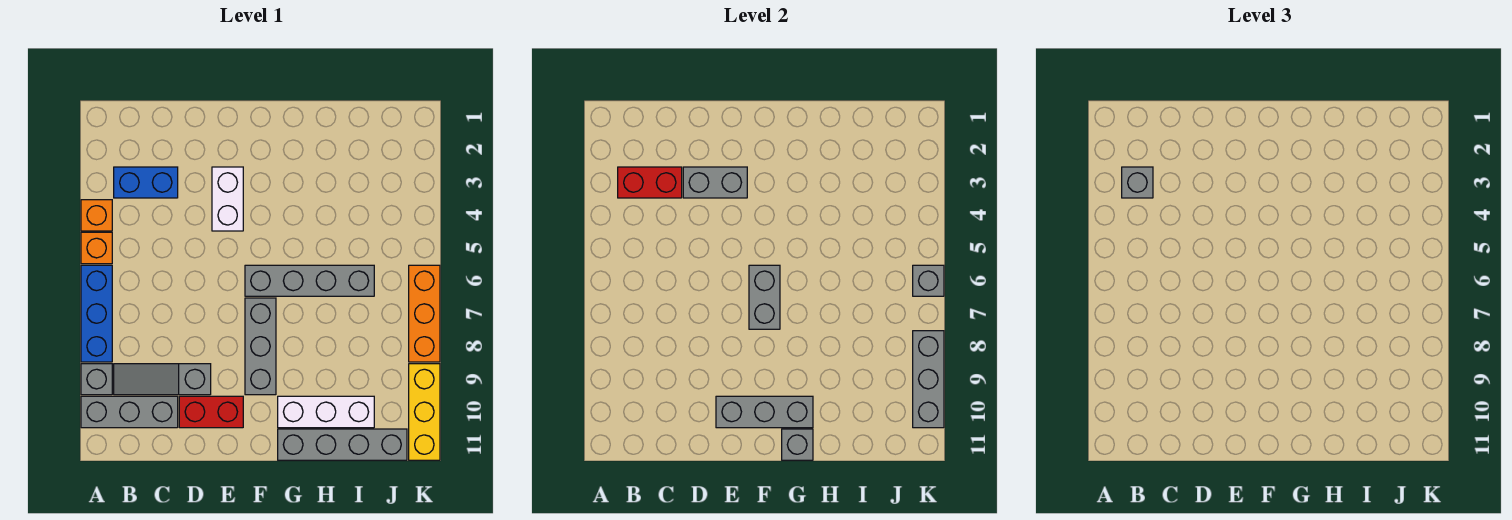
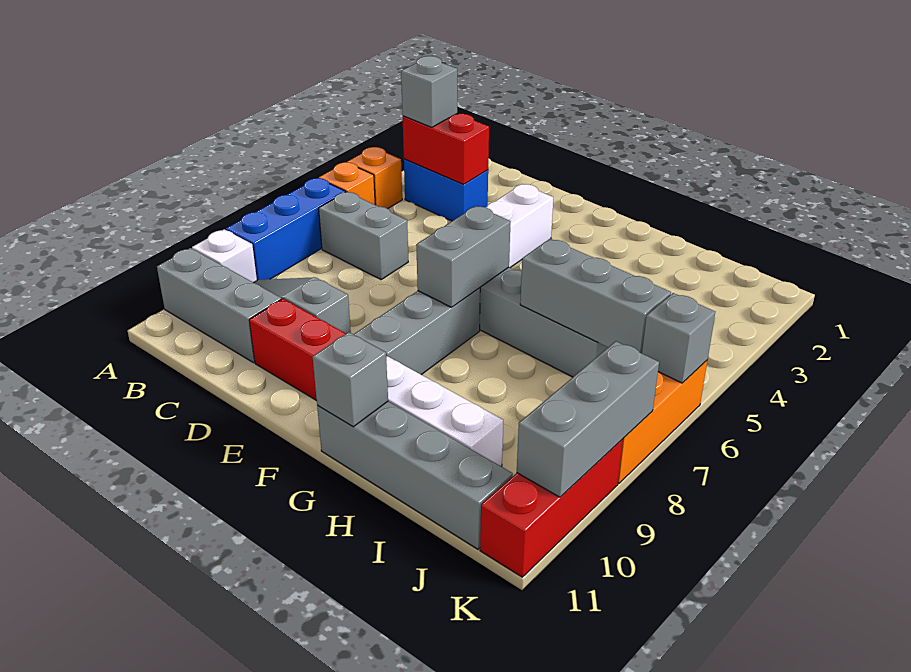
grey 1x1 brick [81,364,112,395] -> white 1x1 brick [192,229,257,283]
grey 1x2 brick [683,167,747,198] -> grey 1x2 brick moved to [319,192,408,279]
grey 1x3 brick [716,396,813,428] -> grey 1x3 brick moved to [520,239,671,353]
yellow 1x3 brick [409,364,440,460] -> red 1x3 brick [480,439,623,577]

